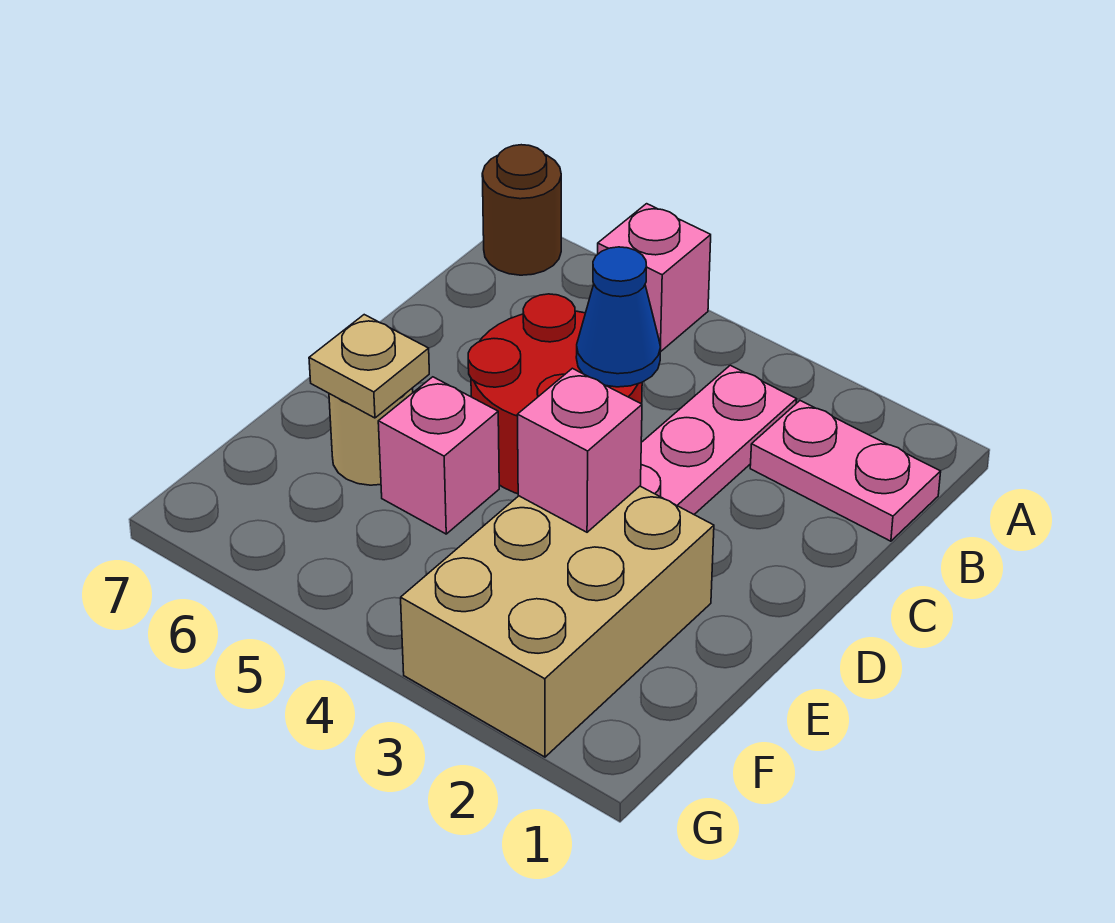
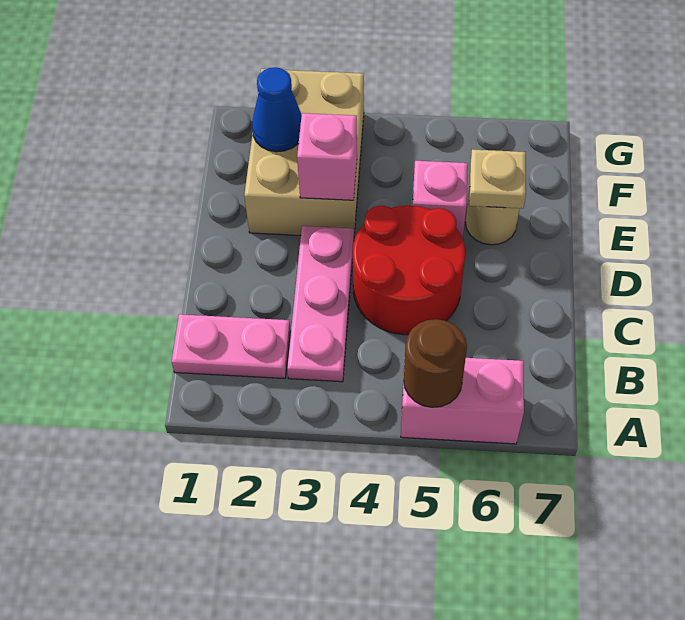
pink 1x1 brick [598,204,711,352] -> pink 1x2 brick [401,358,524,444]
brown 1x1 round brick [482,145,561,275] -> brown 1x1 round brick moved to [404,319,467,407]
blue 1x1 cone [576,247,661,387] -> blue 1x1 cone moved to [252,67,302,152]

